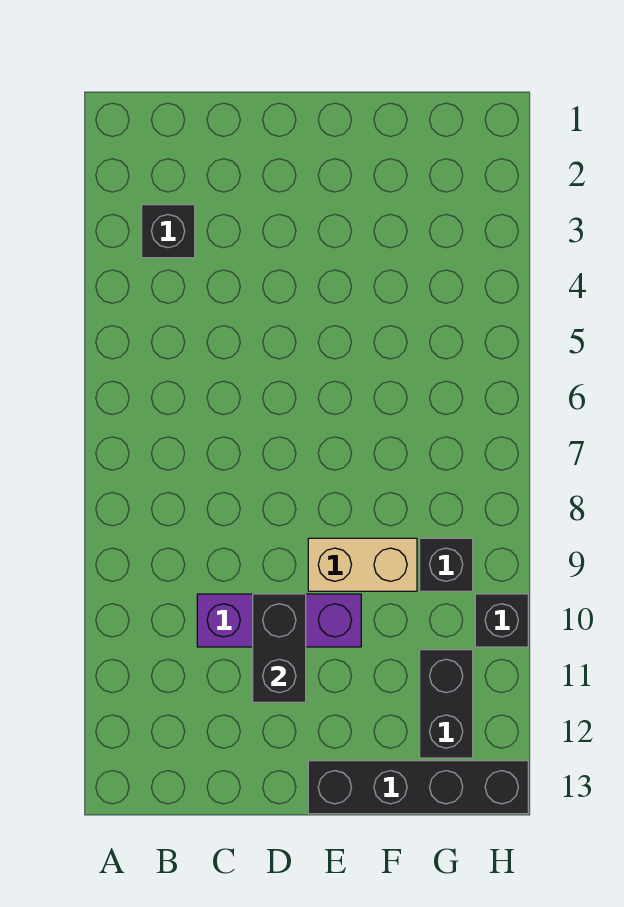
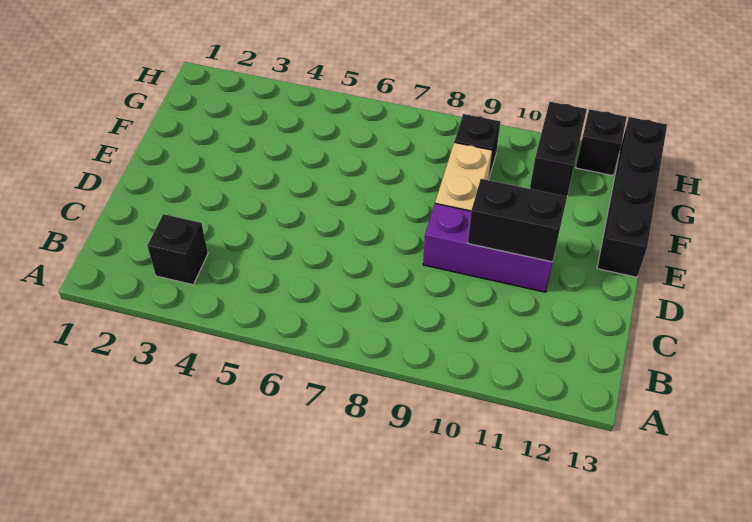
purple 1x3 brick [197,594,361,647] -> purple 1x3 brick turned to [423,204,552,292]
black 1x2 brick [420,650,473,758] -> black 1x2 brick turned to [530,102,587,196]
black 1x1 brick [475,594,528,647] -> black 1x1 brick moved to [576,109,627,176]

